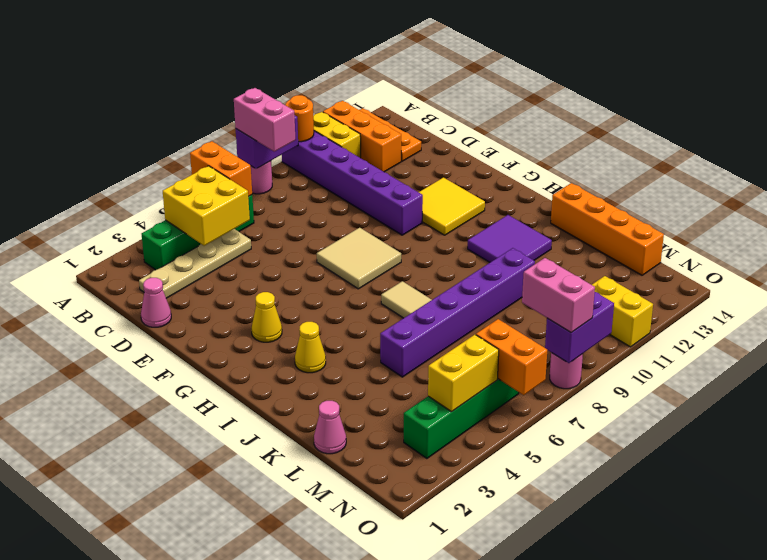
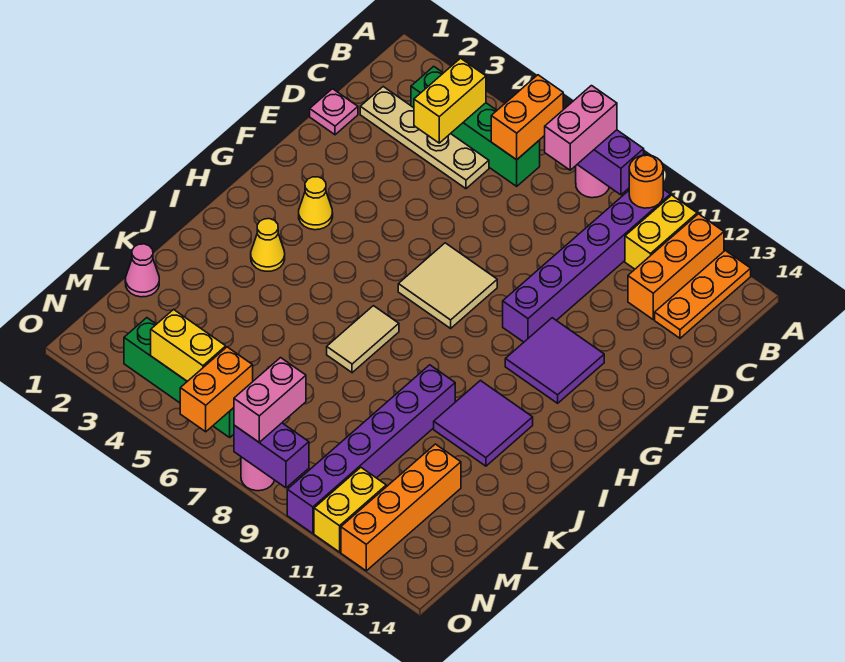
yellow 2x2 brick [163,166,250,246] -> yellow 1x2 brick [414,58,486,143]
pink 1x1 cone [141,278,171,327] -> pink 1x1 plate [310,89,358,135]
yellow 2x2 tile [419,178,485,235] -> purple 2x2 tile [505,318,604,403]
orange 1x4 brick [551,183,664,275] -> orange 1x4 brick moved to [341,444,461,571]
purple 1x6 brick [380,248,535,377] -> purple 1x6 brick turned to [287,365,455,533]

